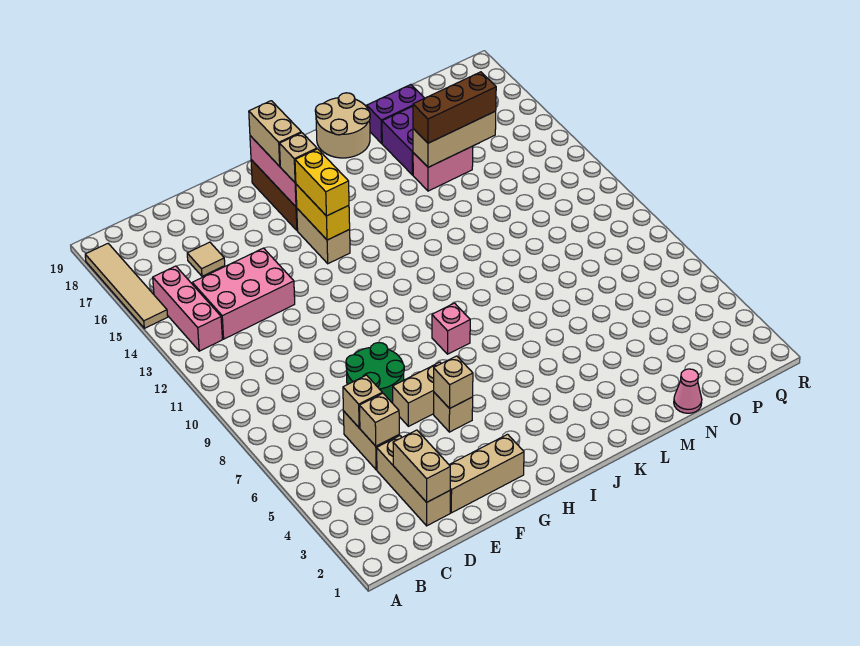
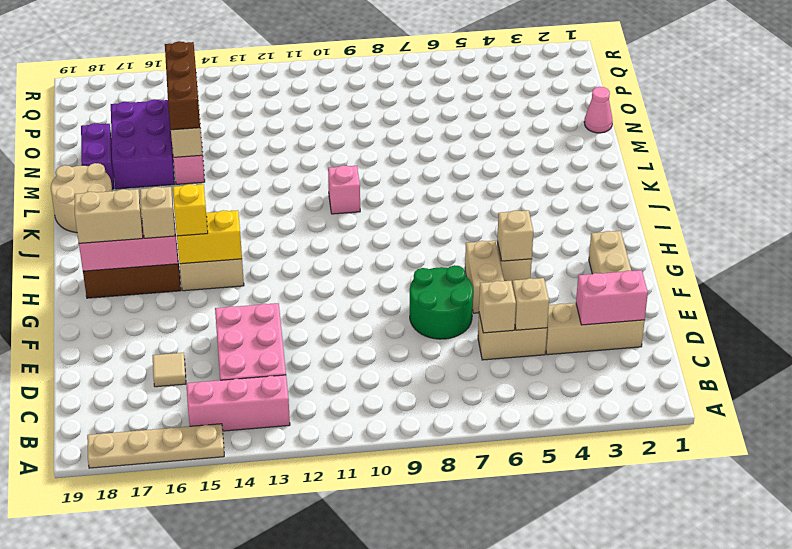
tan 1x4 tile [85,244,168,328] -> tan 1x4 plate [87,424,224,468]
tan 1x2 brick [393,430,450,502] -> pink 1x2 brick [576,270,648,325]
yellow 1x2 brick [295,149,349,216] -> yellow 1x1 brick [173,184,208,236]
pink 1x1 brick [432,303,470,354] -> pink 1x1 brick moved to [328,165,360,214]

